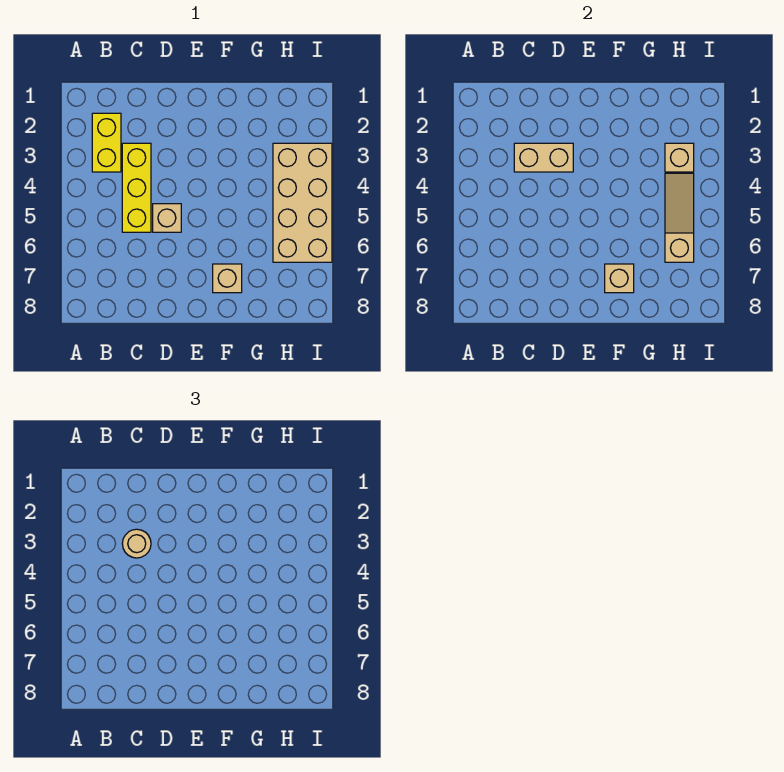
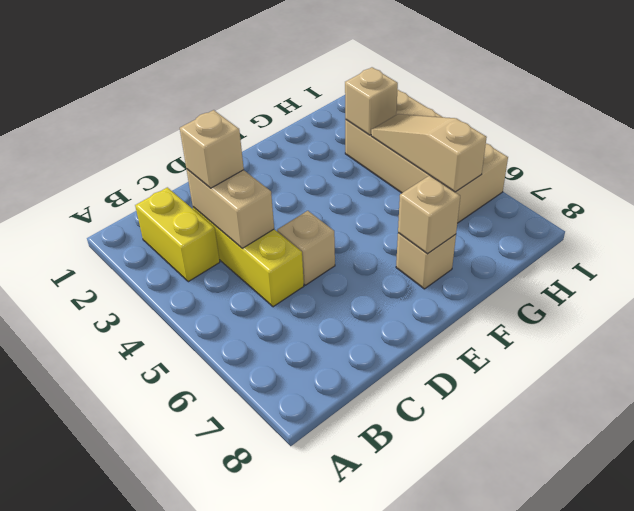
tan 1x2 brick [514,143,573,172] -> tan 1x2 brick turned to [186,169,274,248]
tan 1x1 round brick [122,529,151,558] -> tan 1x1 brick [180,110,244,188]

